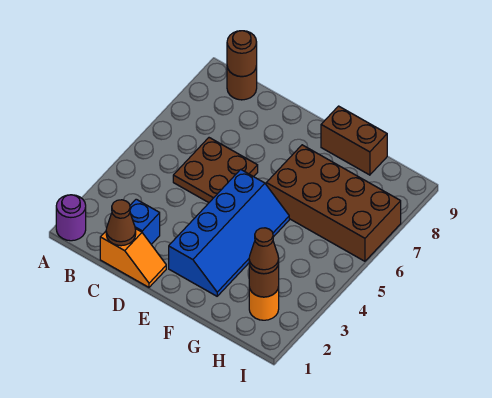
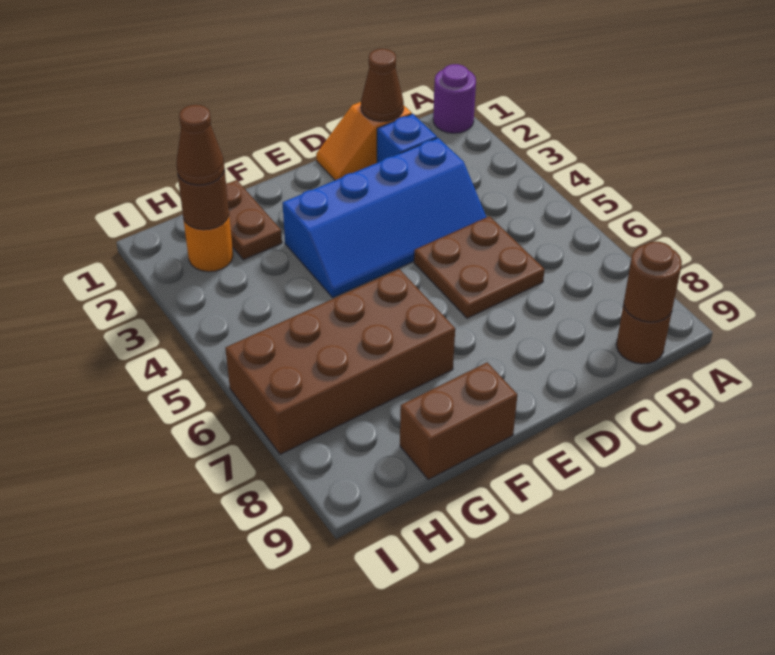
blue 2x4 slope [169,169,289,296] -> blue 2x4 slope turned to [283,138,486,298]
none -> brown 1x2 plate [226,180,282,260]

